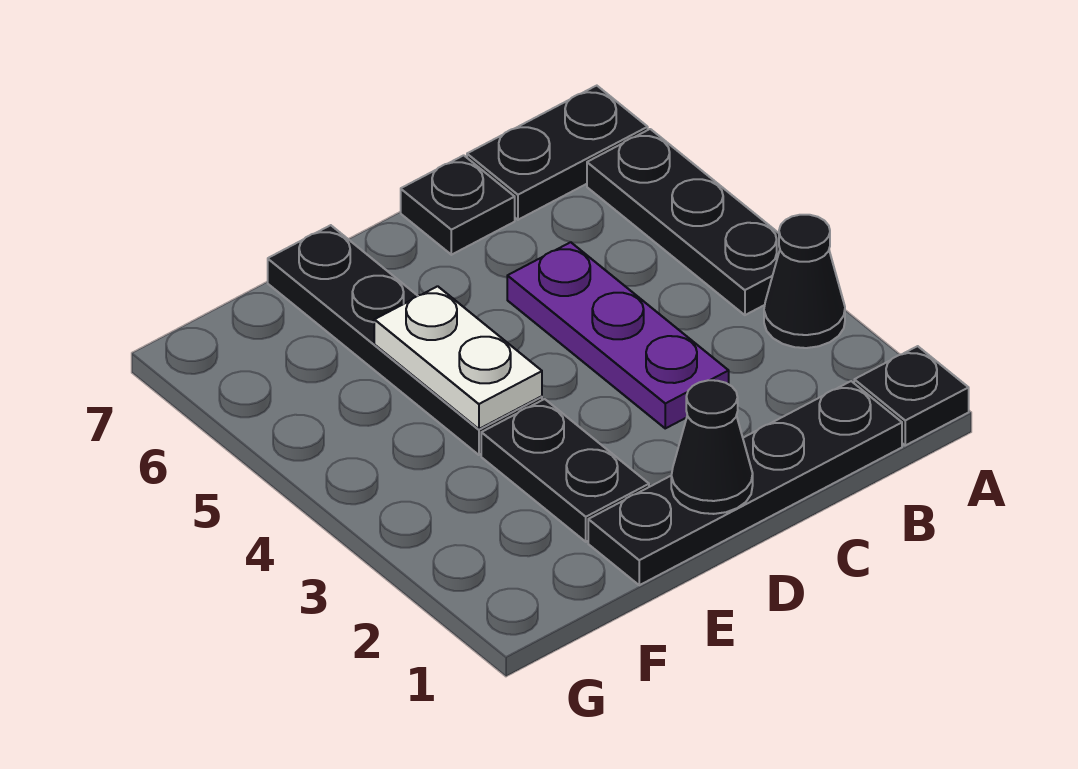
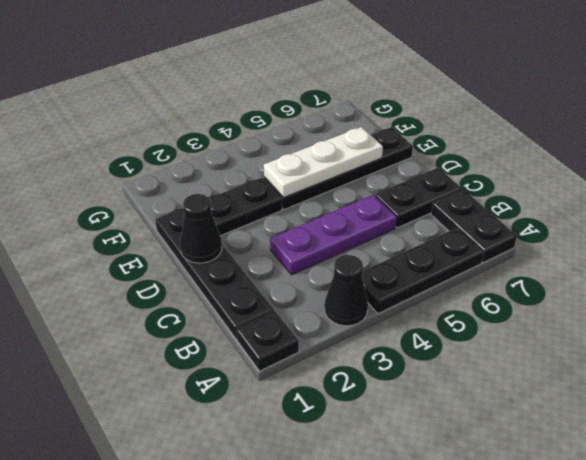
black 1x1 plate [401,155,515,255] -> black 1x2 plate [375,168,462,228]
white 1x2 plate [374,286,542,429] -> white 1x3 plate [264,127,383,198]

